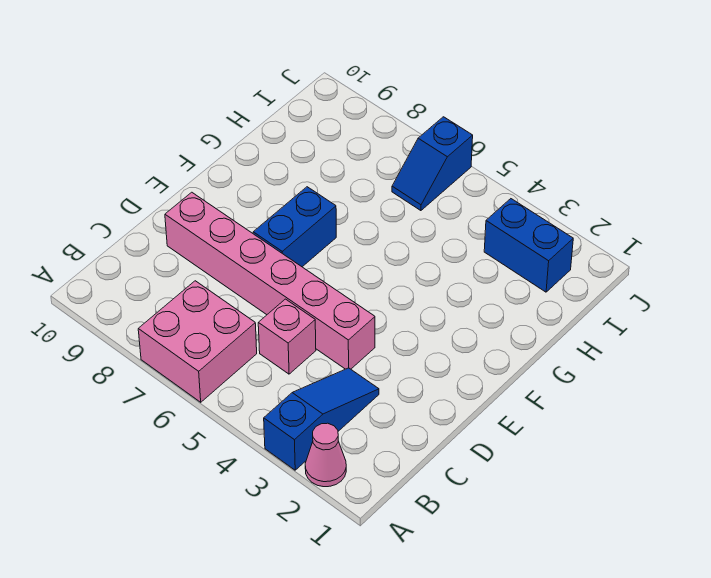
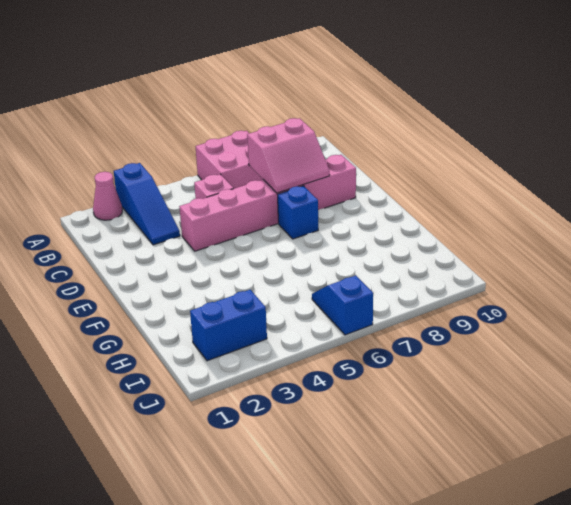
none -> pink 2x2 slope [247,118,330,193]
blue 1x2 brick [253,187,336,267] -> blue 1x1 brick [277,186,318,239]

